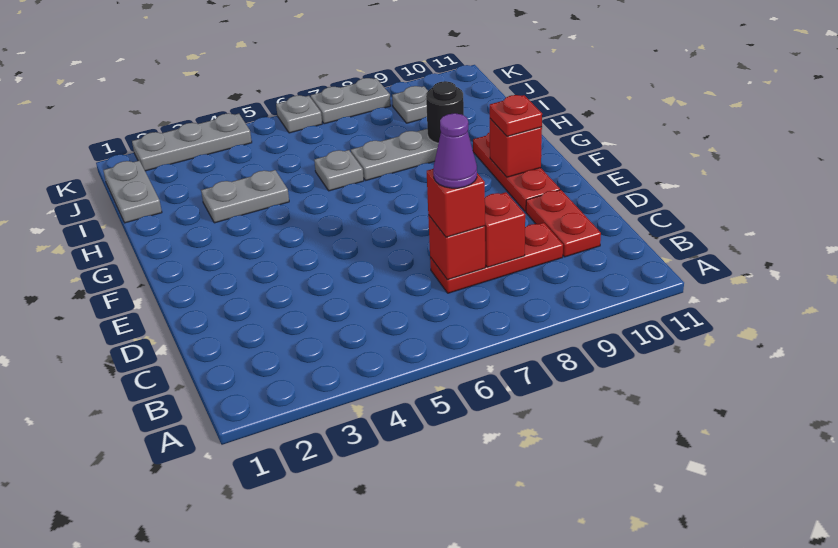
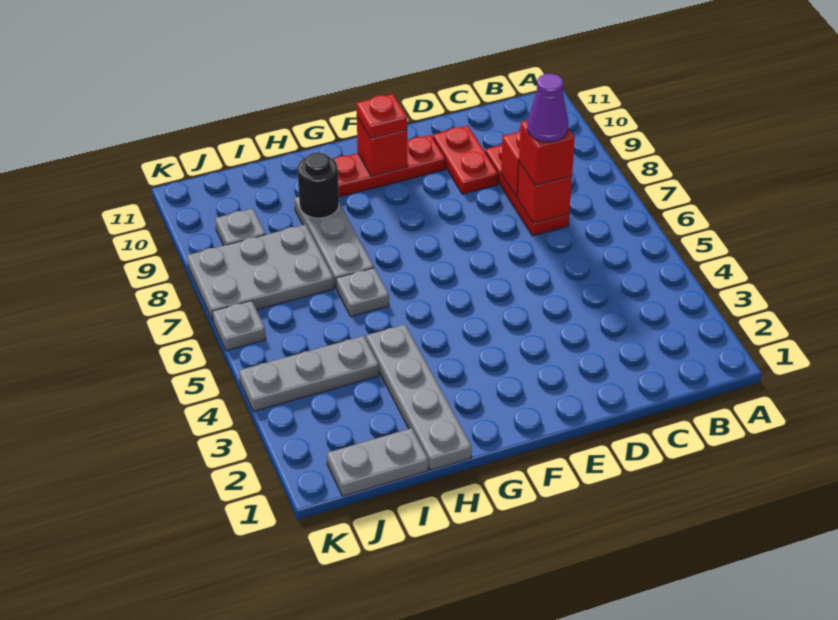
red 1x2 plate [526,190,601,257] -> red 1x2 plate turned to [433,126,498,194]
grey 1x2 plate [201,170,289,223] -> grey 1x4 plate [366,325,472,470]
grey 1x3 plate [132,113,252,171] -> grey 1x3 plate turned to [239,336,379,411]
grey 1x2 plate [311,78,391,124] -> grey 2x3 plate [187,224,334,321]

